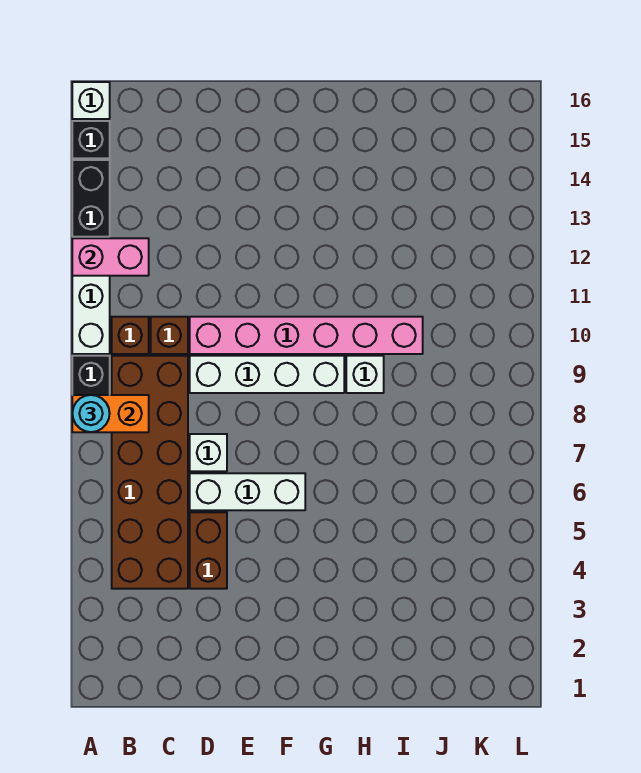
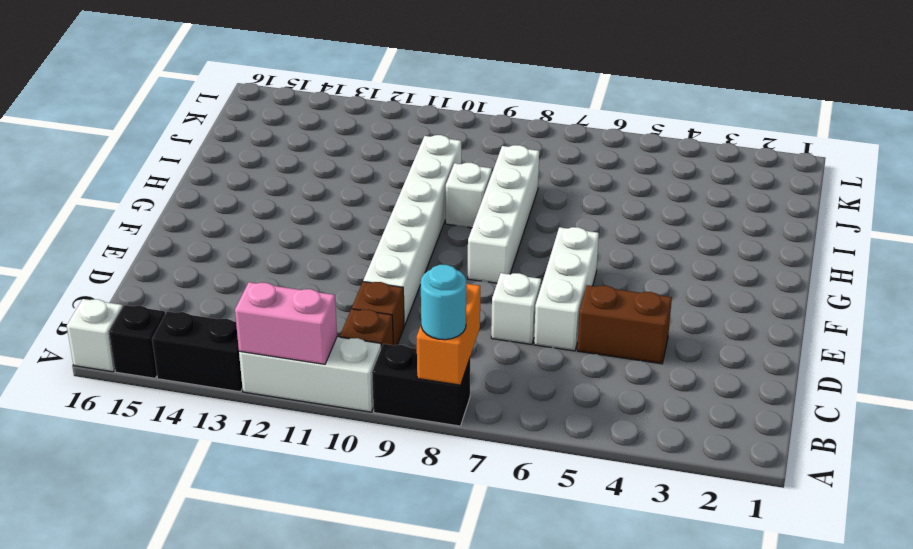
pink 1x2 brick [72,238,149,276] -> pink 1x2 brick turned to [235,282,337,364]
brown 2x6 brick [112,356,188,589] -> none
white 1x4 brick [190,356,344,393] -> white 1x4 brick moved to [468,145,539,283]
pink 1x6 brick [190,317,423,354] -> white 1x6 brick [363,135,461,325]

